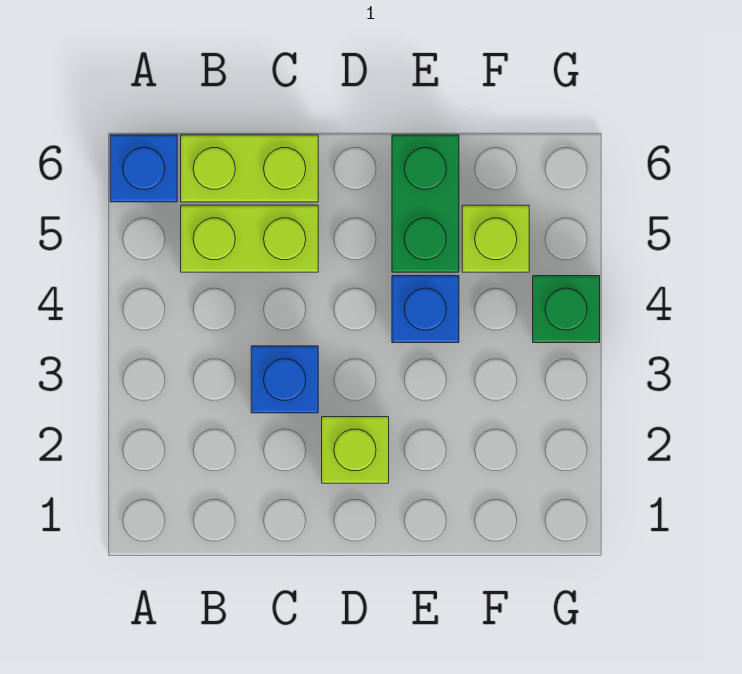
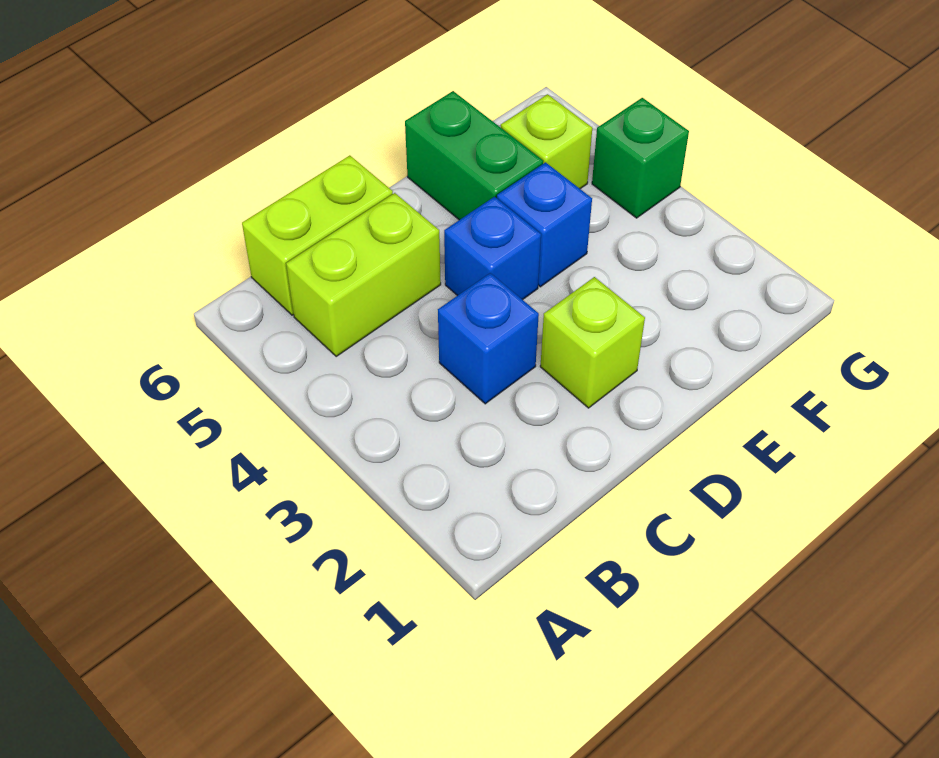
blue 1x1 brick [110,135,177,202] -> blue 1x1 brick moved to [444,197,541,300]

